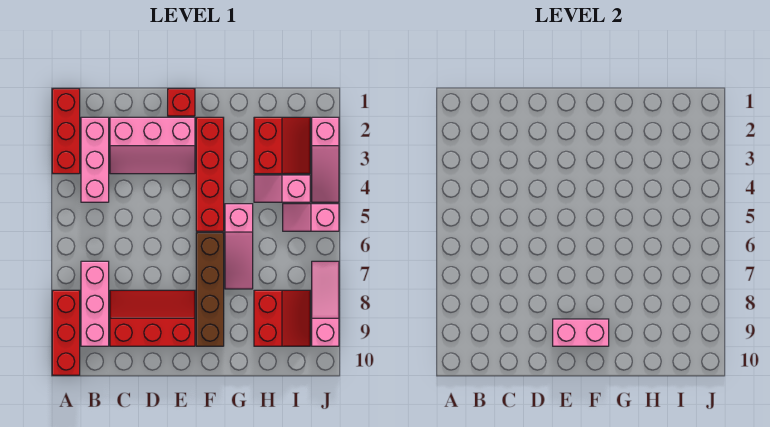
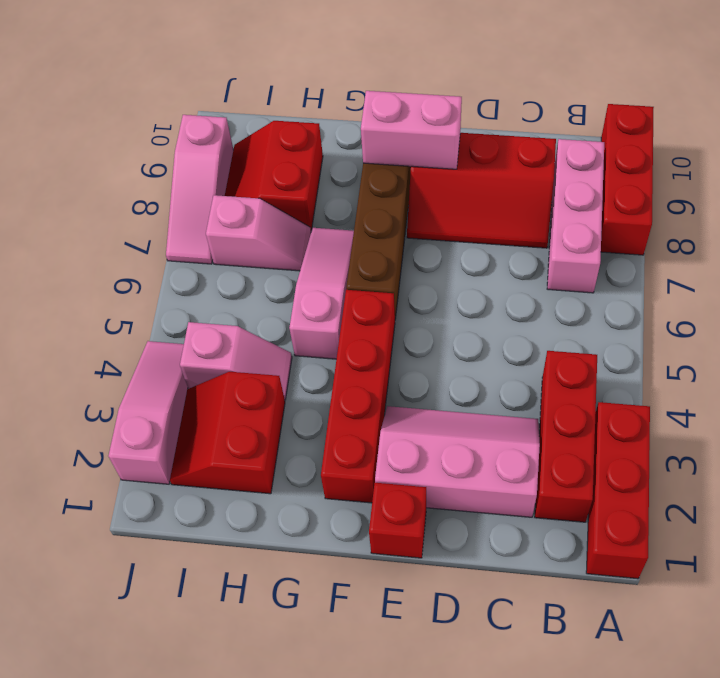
pink 1x3 brick [81,117,109,202] -> red 1x3 brick [535,351,597,522]
pink 1x2 slope [283,204,339,231] -> pink 1x2 slope moved to [206,195,311,271]

